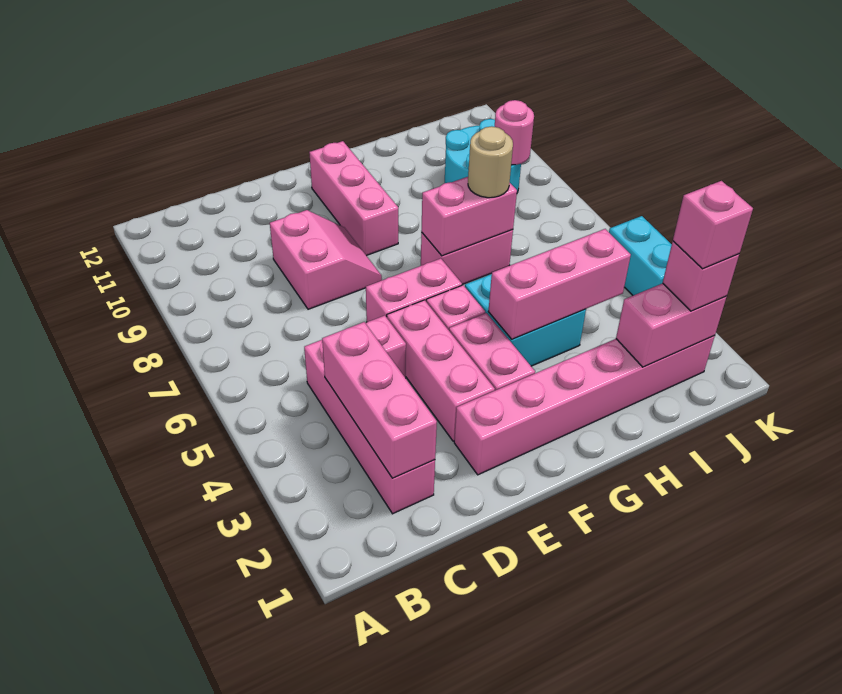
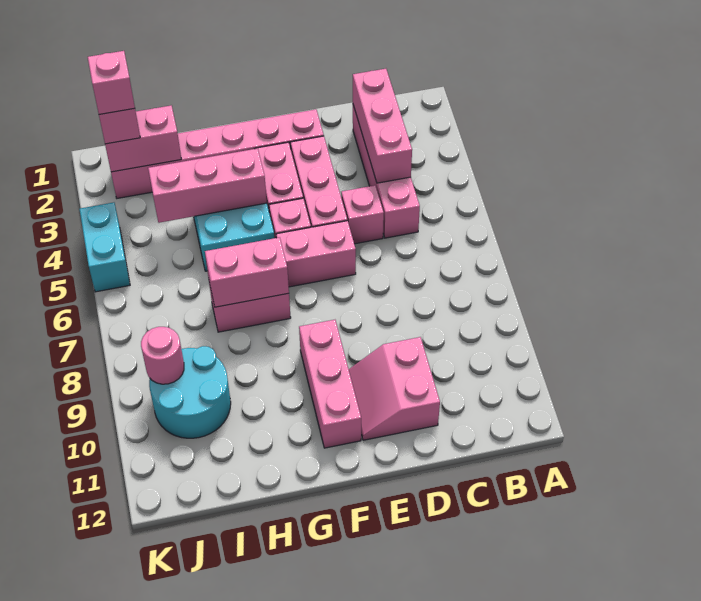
pink 2x2 slope [270,210,382,309] -> pink 2x2 slope moved to [349,337,440,440]
tan 1x1 round brick [468,126,513,198] -> none

